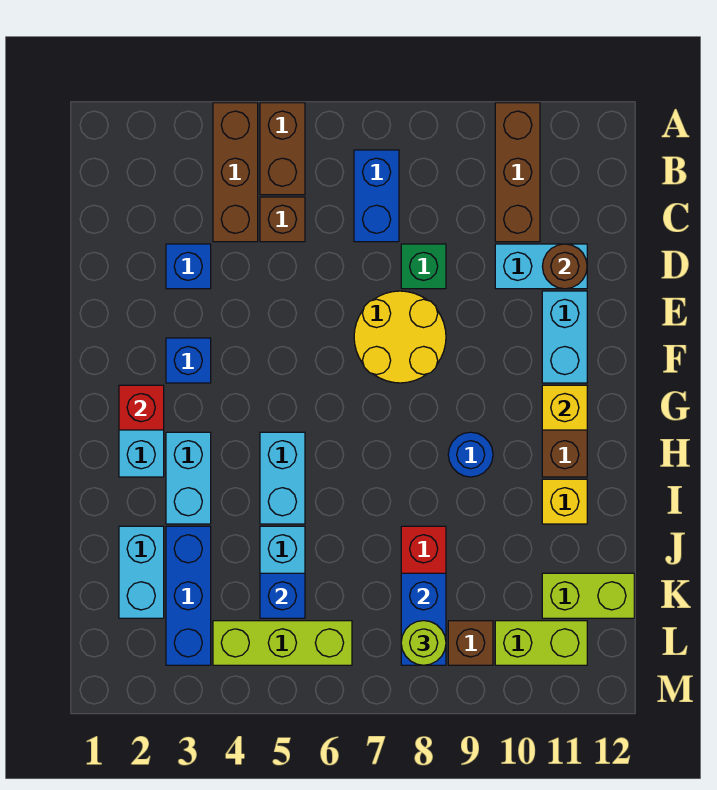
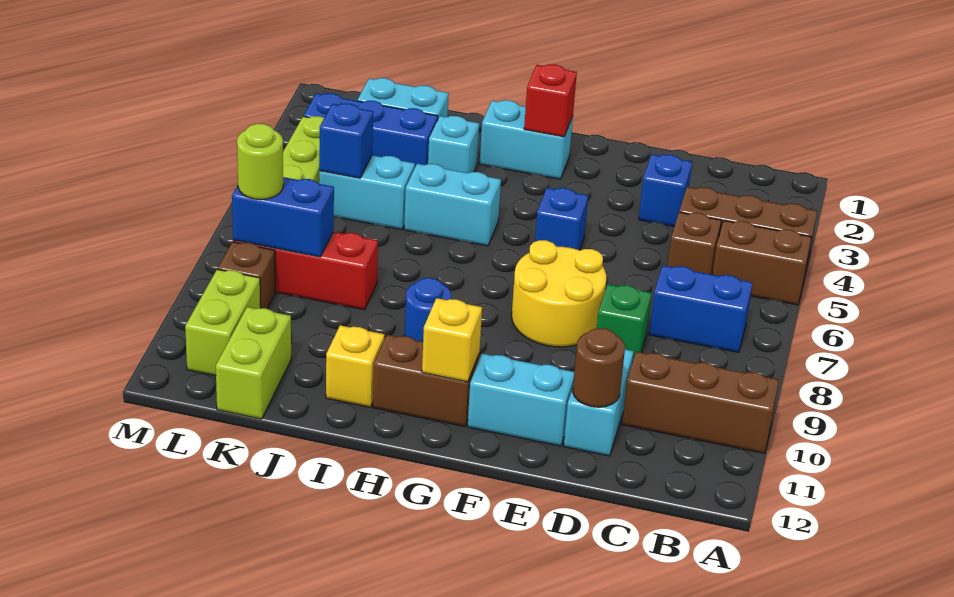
blue 1x1 brick [166,338,211,383] -> blue 1x1 brick moved to [535,188,588,250]
cyan 1x2 brick [166,432,211,524] -> cyan 1x1 brick [428,116,479,173]

